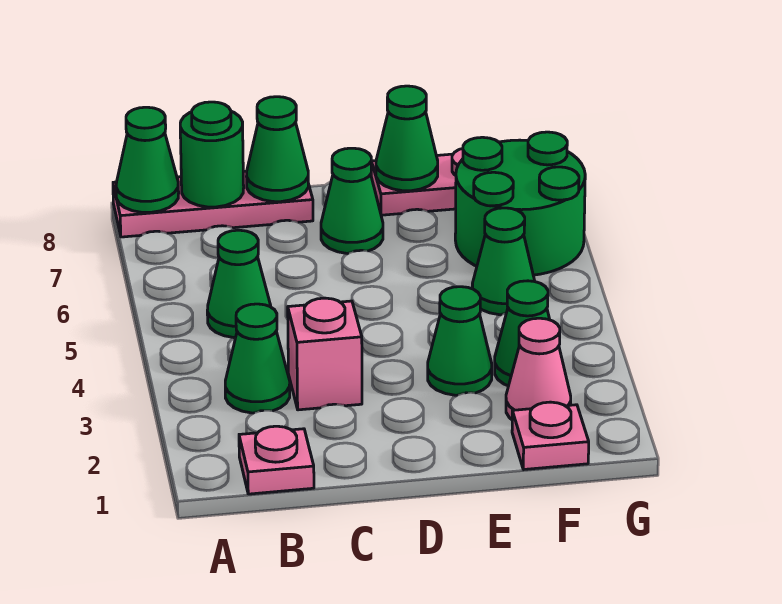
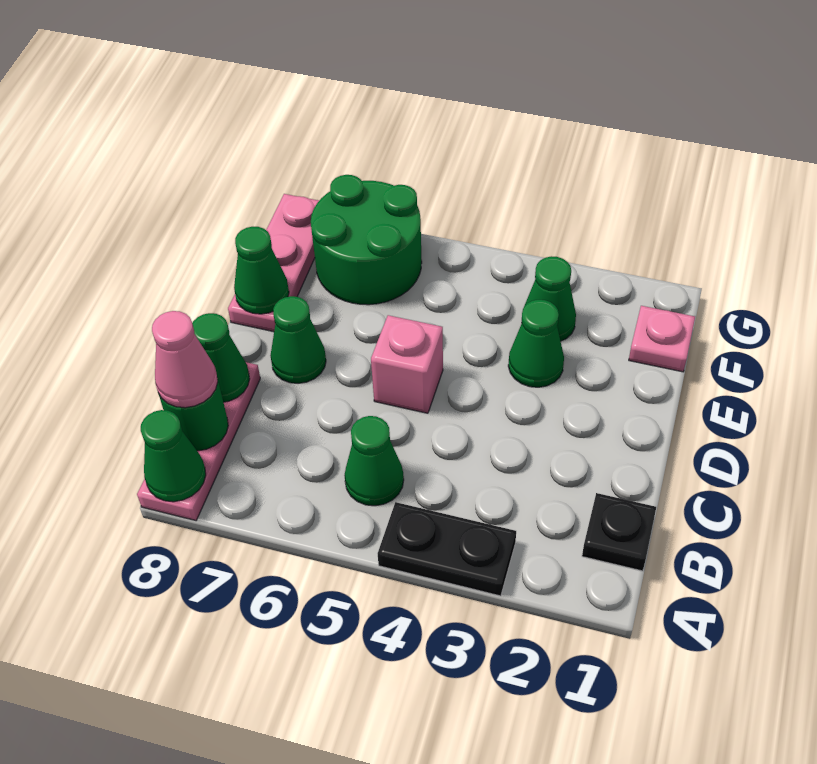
none -> black 1x2 plate [378,502,516,596]
pink 1x1 plate [239,426,314,494] -> black 1x1 plate [582,493,656,571]
green 1x1 cone [225,304,290,413] -> none
pink 1x1 brick [288,298,362,410] -> pink 1x1 brick moved to [371,315,443,413]
pink 1x1 cone [506,318,571,419] -> pink 1x1 cone moved to [152,311,218,408]
green 1x1 cone [472,208,535,315] -> none

